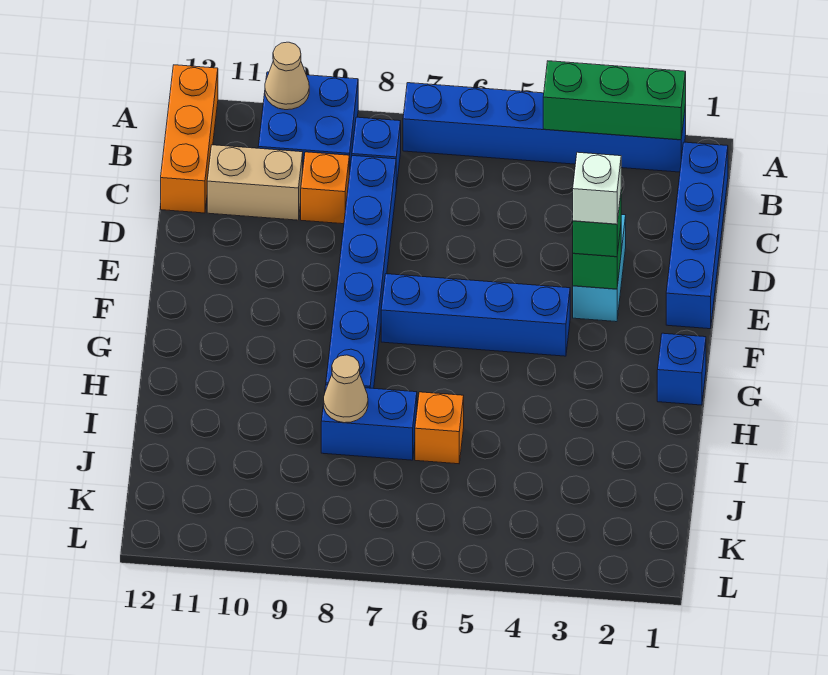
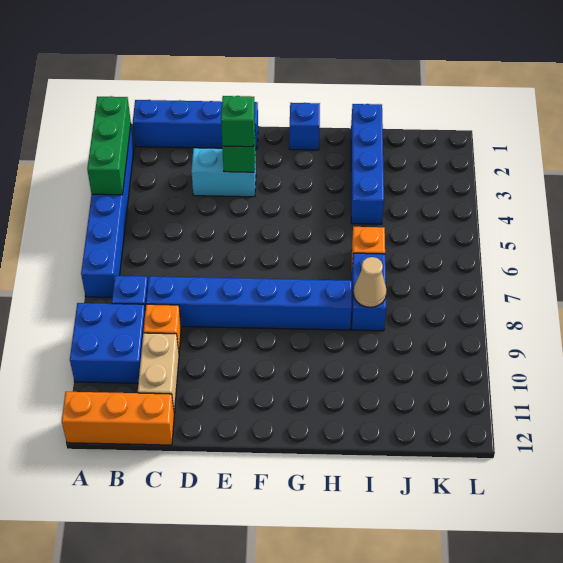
tan 1x1 cone [265,42,309,110] -> none
white 1x1 brick [573,152,621,224] -> none
blue 1x4 brick [381,274,570,356] -> blue 1x4 brick moved to [351,104,384,224]

